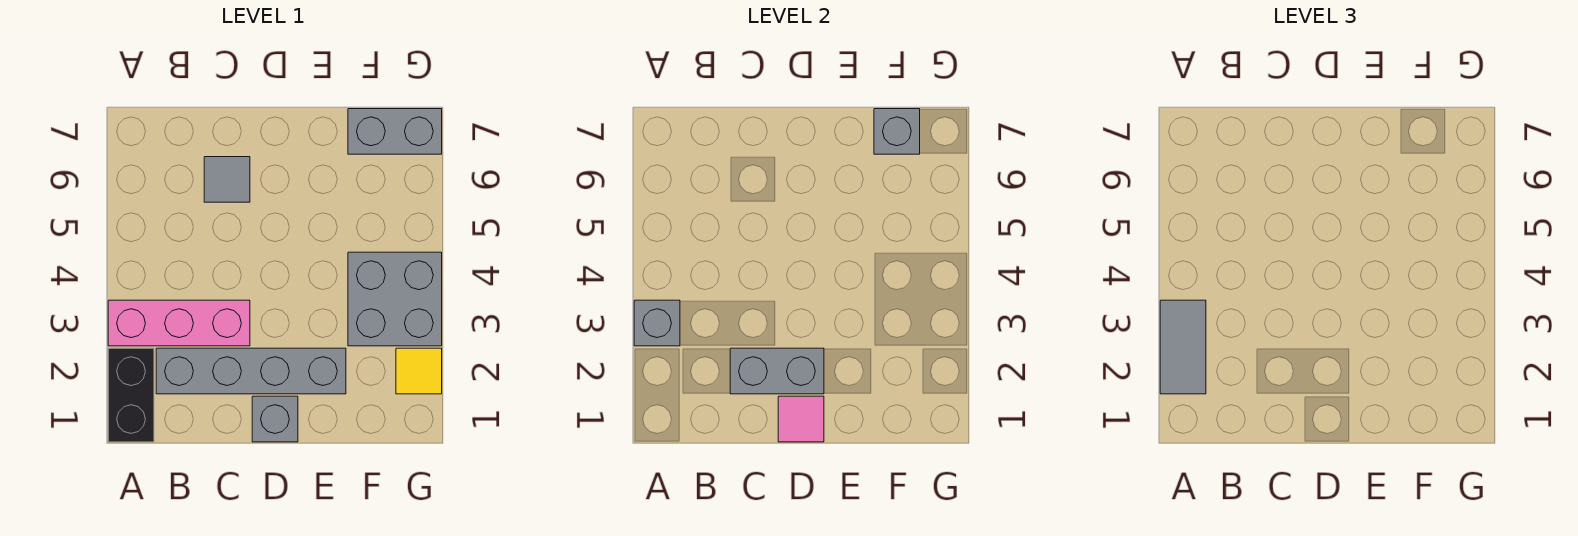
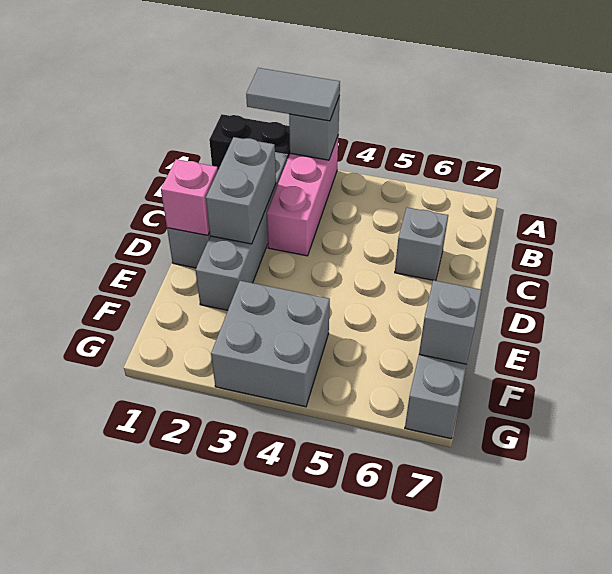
grey 1x1 tile [204,157,250,202] -> grey 1x1 brick [395,208,448,281]
pink 1x1 tile [778,396,824,442] -> pink 1x1 brick [161,159,218,235]
yellow 1x1 tile [396,348,442,394] -> none

